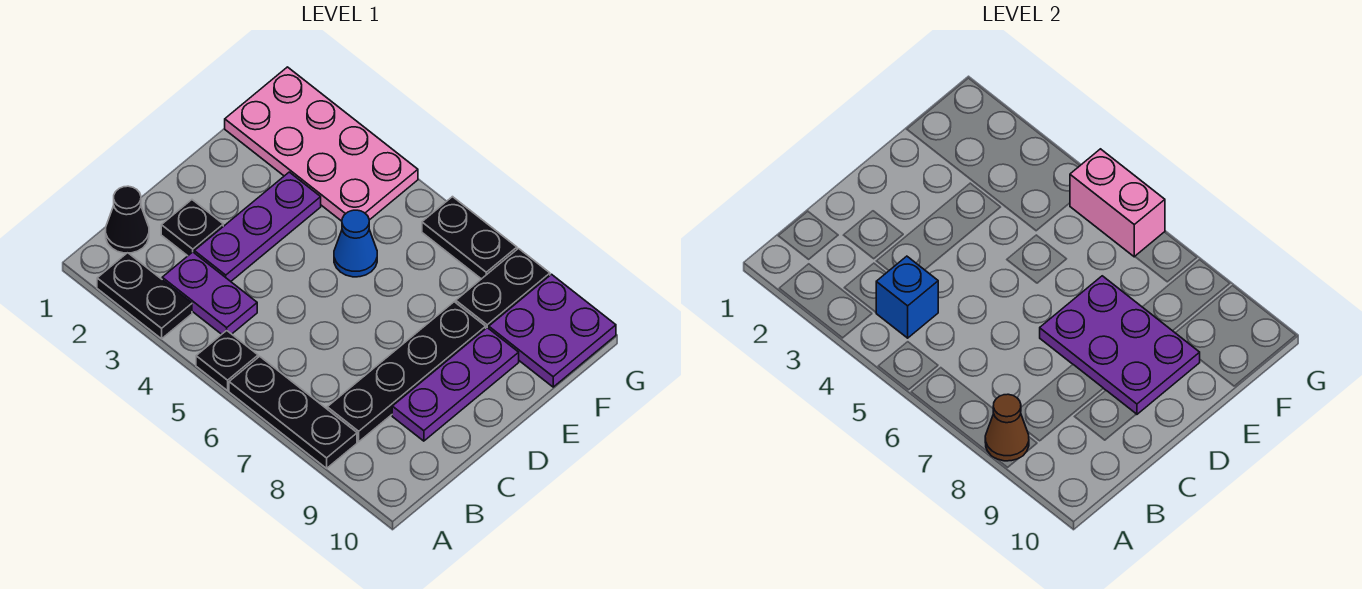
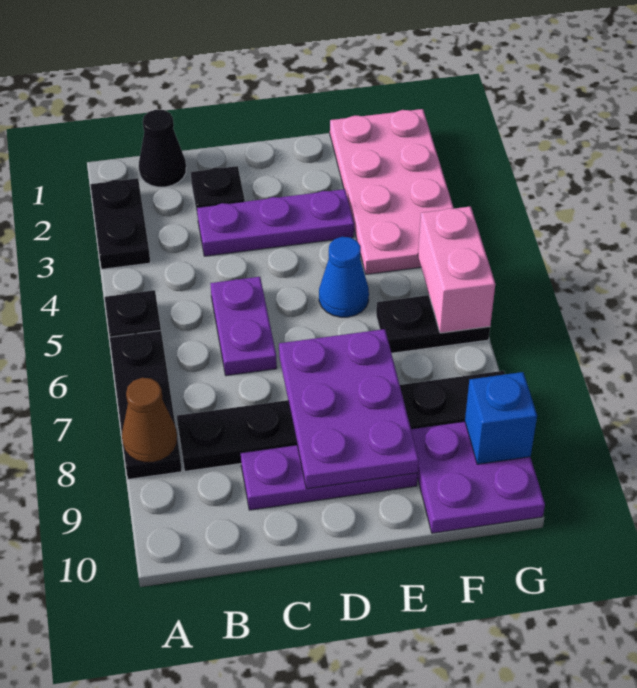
purple 1x2 plate [162,252,257,334] -> purple 1x2 plate moved to [210,277,277,376]
blue 1x1 brick [876,256,938,338] -> blue 1x1 brick moved to [465,372,537,464]
black 1x2 plate [422,197,517,279] -> black 1x2 plate turned to [376,295,490,353]

